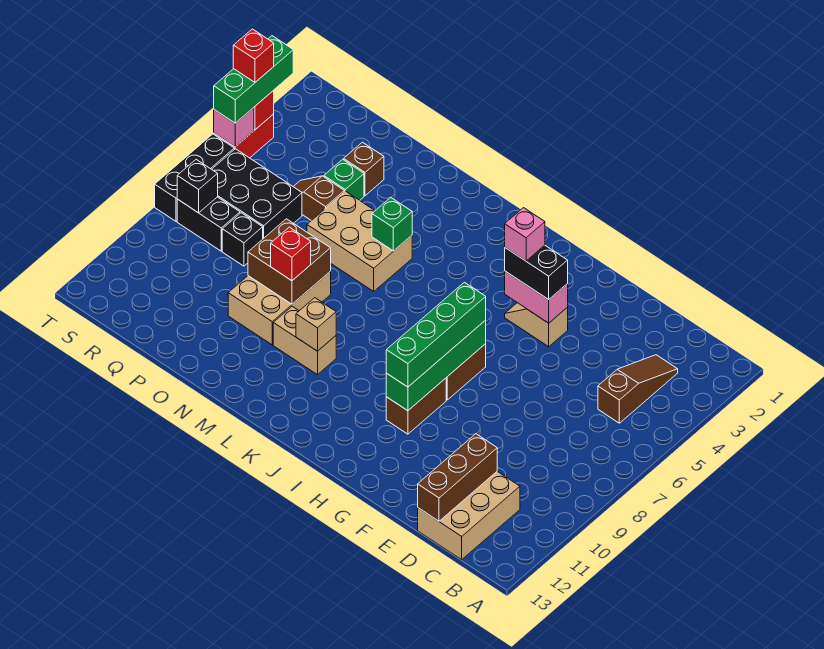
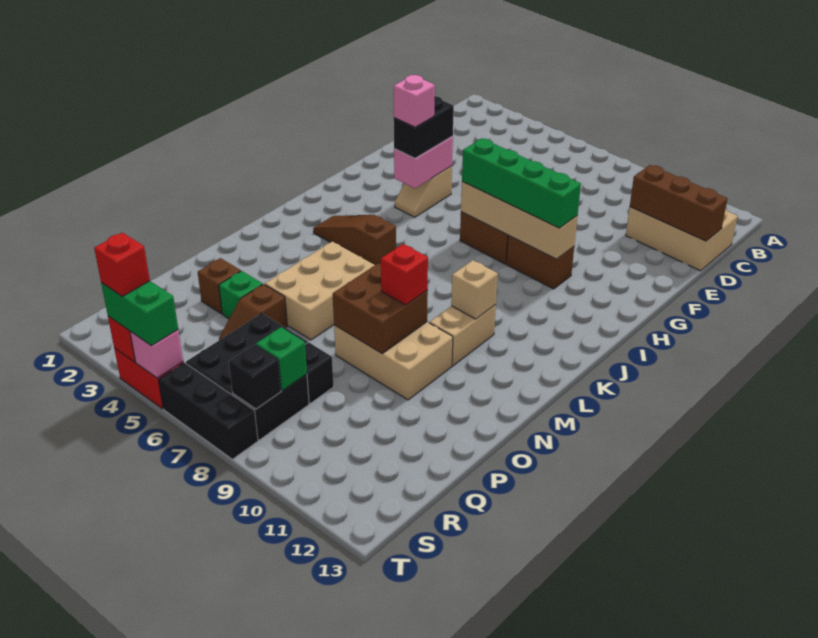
brown 1x3 slope [598,355,678,423] -> brown 1x3 slope moved to [313,215,396,265]
green 1x4 brick [386,320,486,411] -> tan 1x4 brick [461,182,578,259]
green 1x1 brick [372,197,412,251] -> green 1x1 brick moved to [256,327,307,390]
green 1x3 brick [214,36,293,123] -> green 1x2 brick [101,281,178,346]

